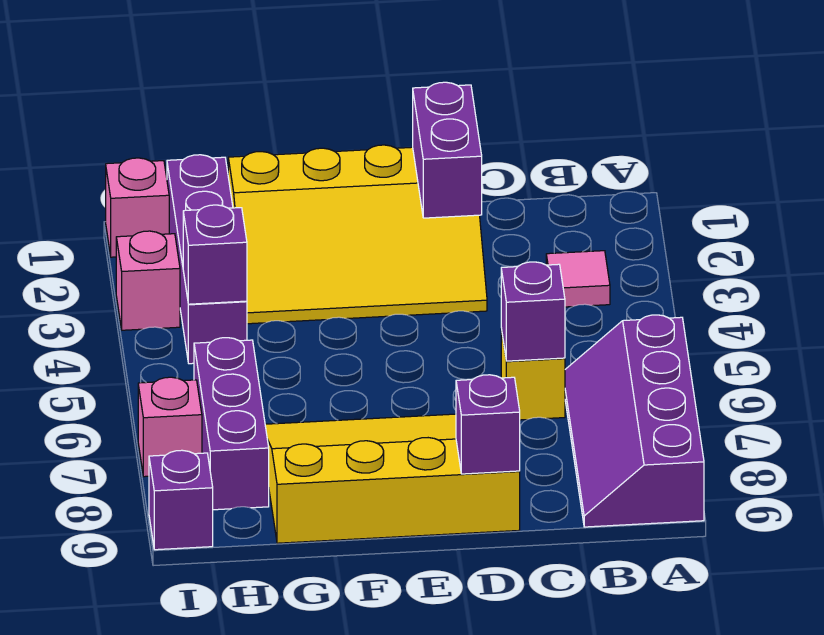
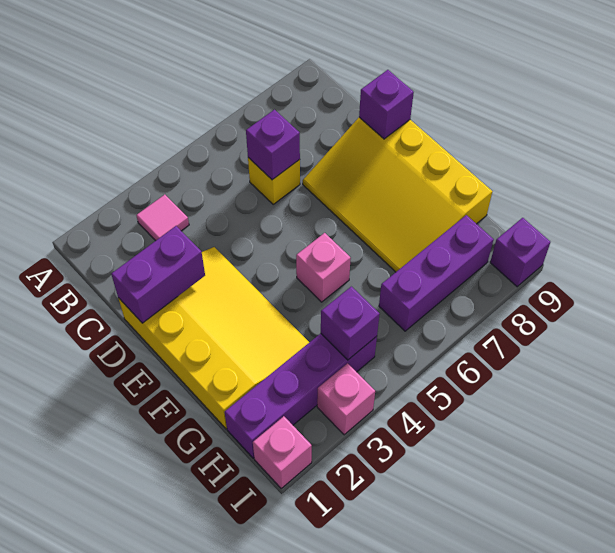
purple 2x4 slope [565,315,704,527] -> none
pink 1x1 brick [138,377,202,477] -> pink 1x1 brick moved to [296,233,351,302]

